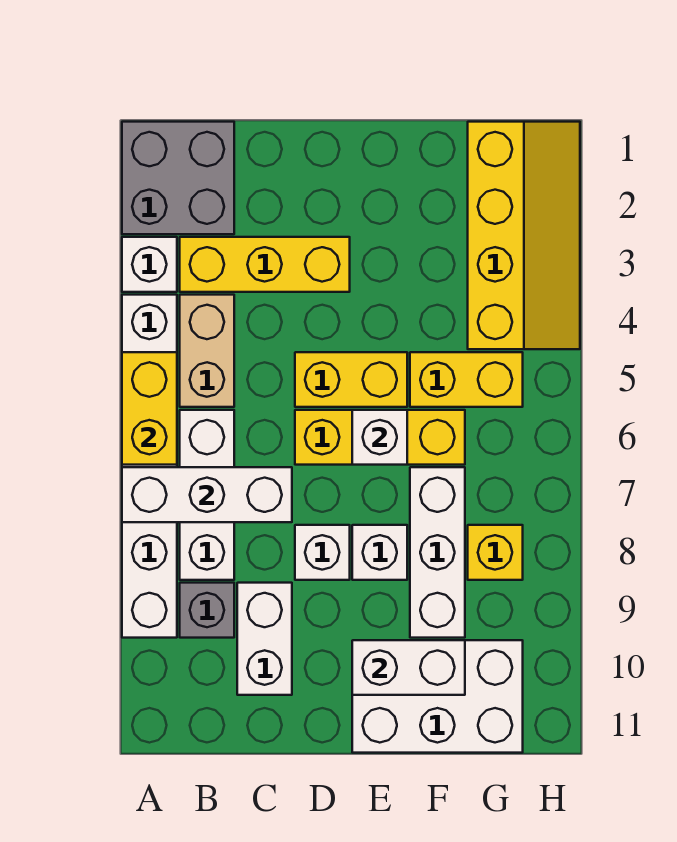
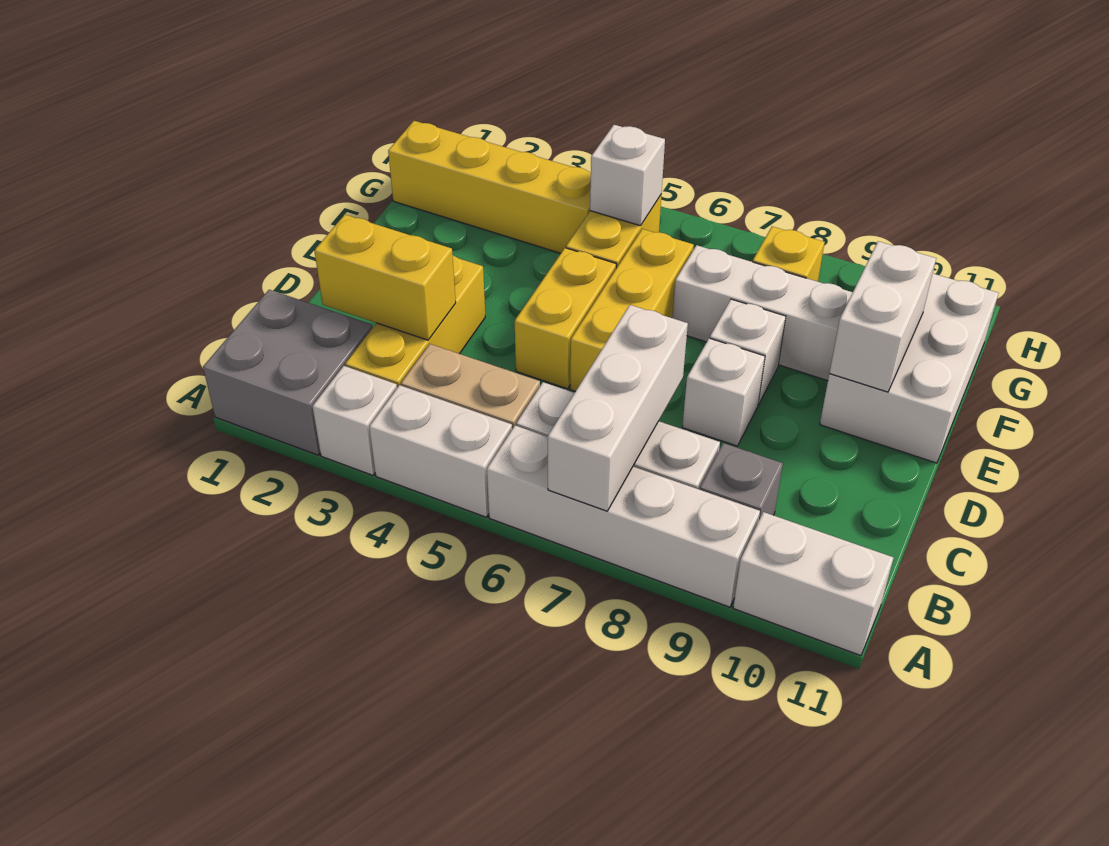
yellow 1x2 brick [122,352,177,465] -> yellow 1x2 brick moved to [314,215,456,340]
white 1x2 brick [237,583,292,695] -> white 1x2 brick moved to [733,512,893,656]
white 1x1 brick [352,410,407,465] -> white 1x1 brick moved to [590,125,665,226]

